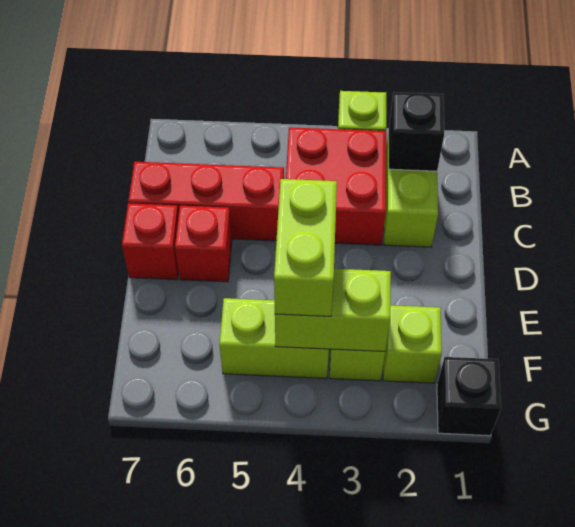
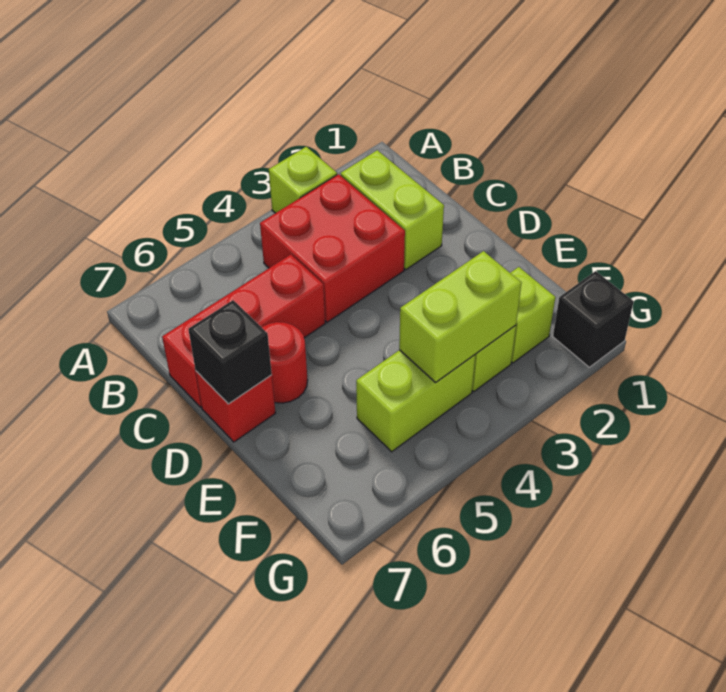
black 1x1 brick [389,92,444,171] -> black 1x1 brick moved to [188,300,272,404]
red 1x1 brick [175,206,232,282] -> red 1x1 round brick [262,322,308,403]
lime 1x2 brick [274,179,337,316] -> none

